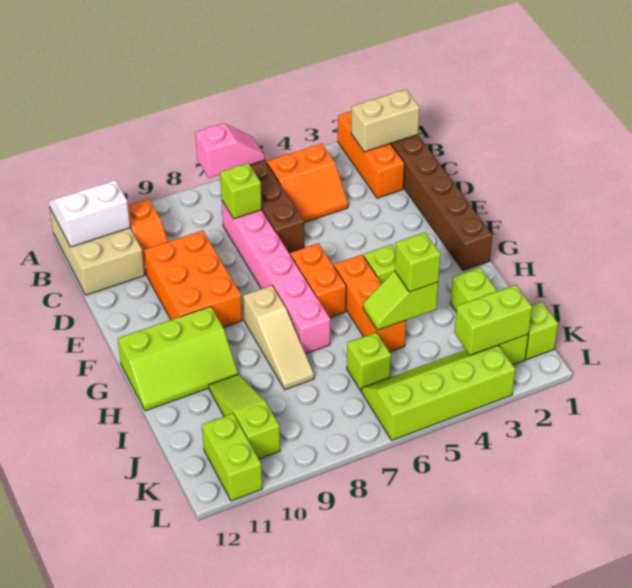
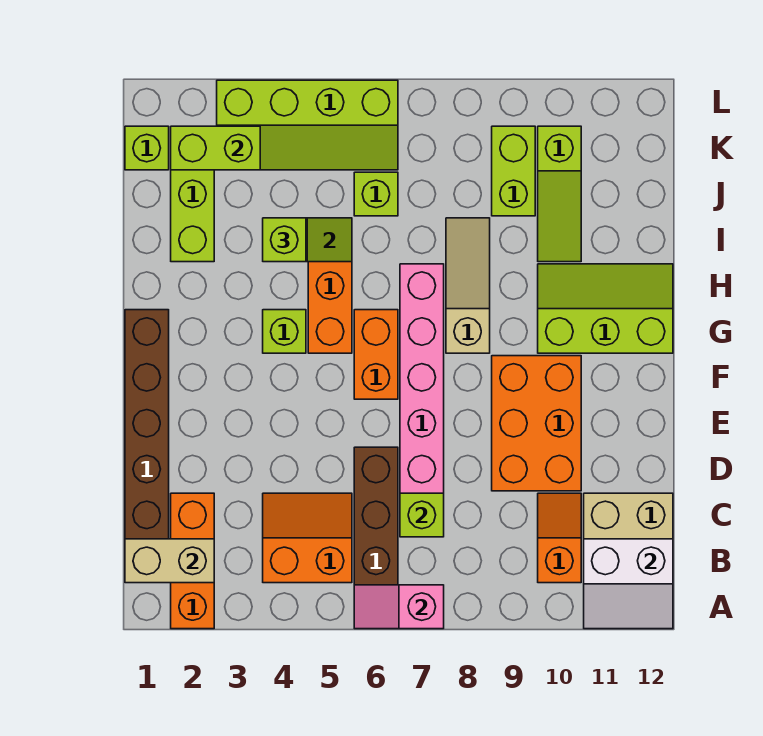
lime 1x2 brick [202,414,262,501] -> lime 1x2 brick moved to [492,126,535,216]

